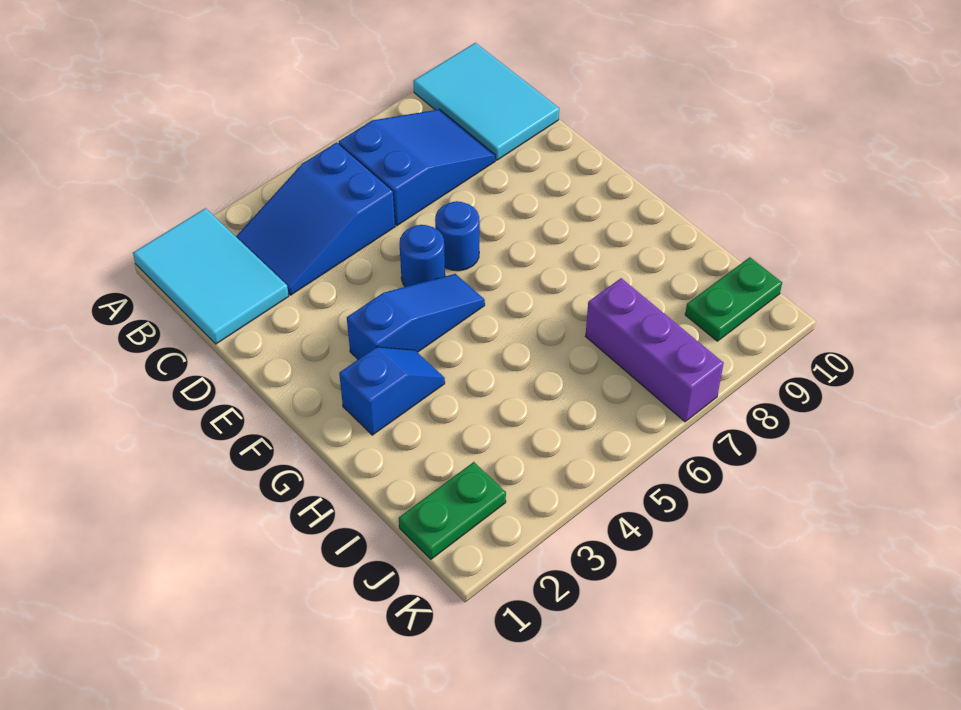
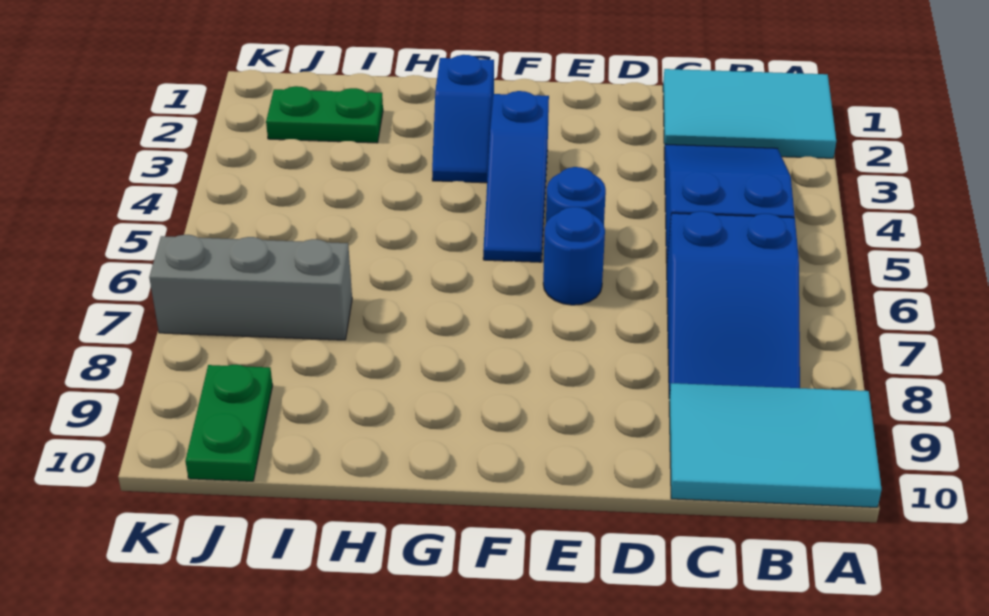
purple 1x3 brick [586,278,724,422] -> grey 1x3 brick [149,235,352,340]
green 1x2 plate [399,462,506,559] -> green 1x2 plate turned to [266,86,383,143]

